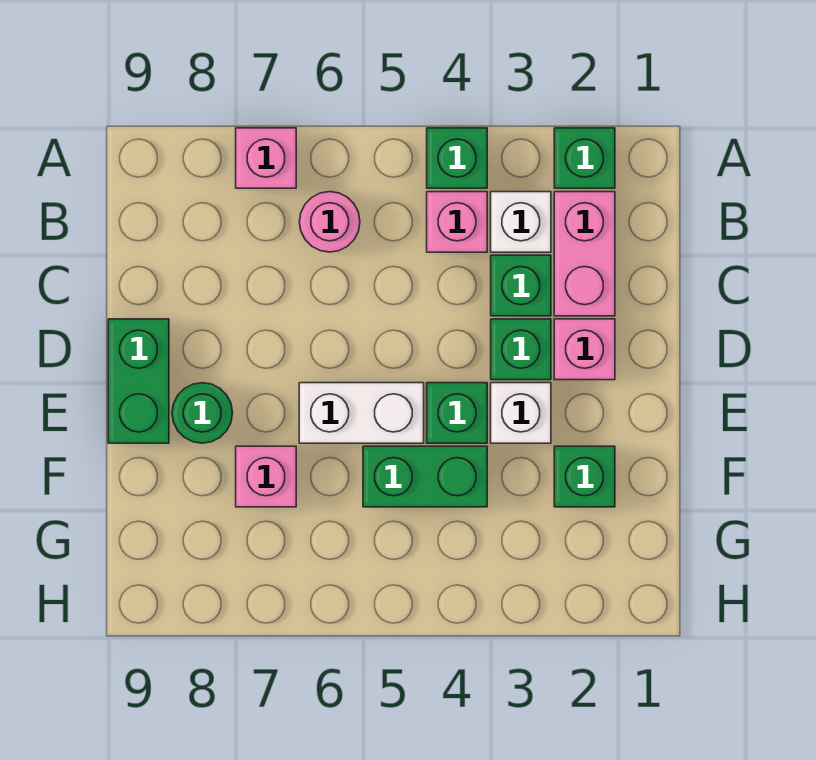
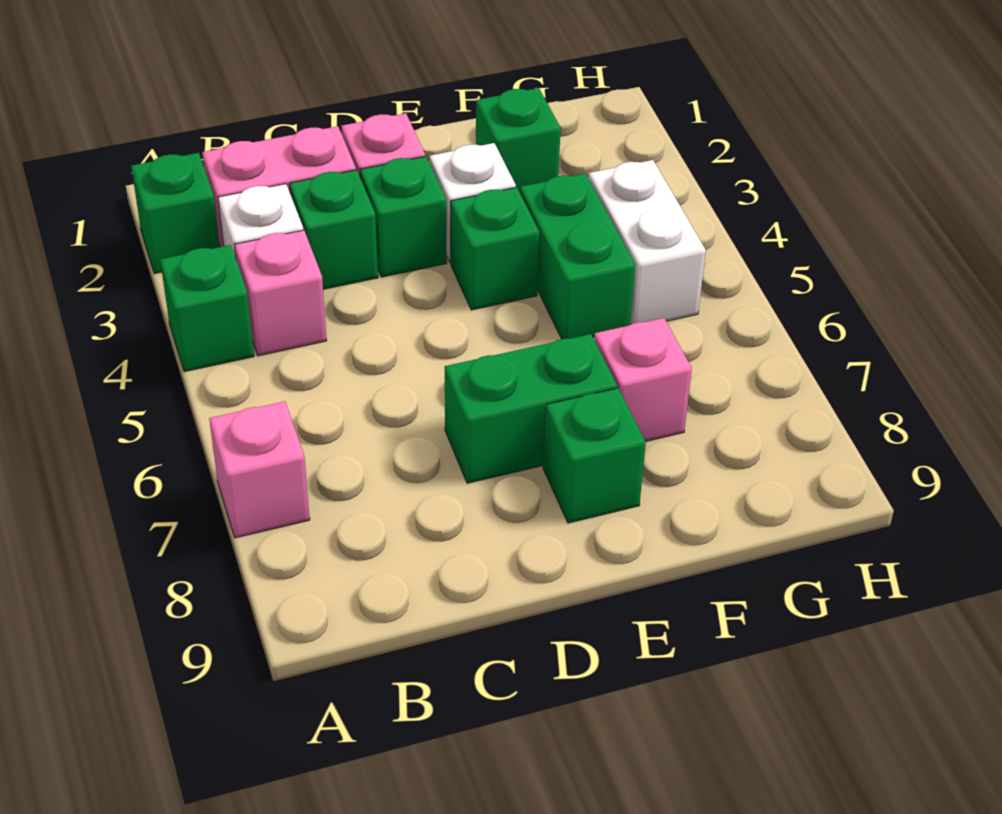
pink 1x1 round brick [299,192,360,252] -> none
green 1x2 brick [108,319,169,443] -> green 1x2 brick moved to [445,334,617,483]
white 1x2 brick [299,383,424,443] -> white 1x2 brick moved to [589,160,706,324]
green 1x1 round brick [172,383,233,443] -> green 1x1 brick [543,388,646,523]

